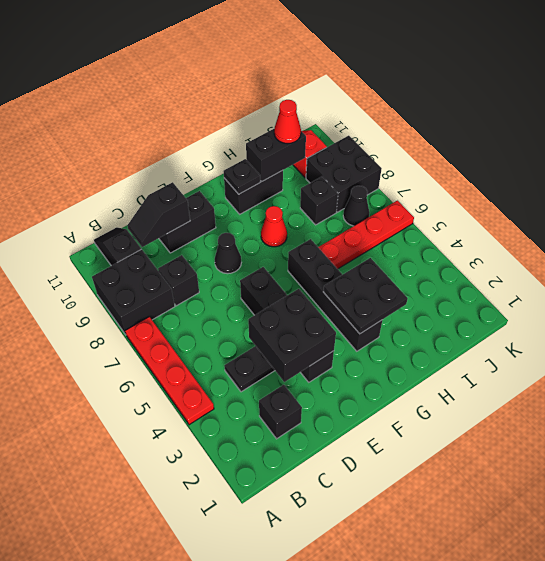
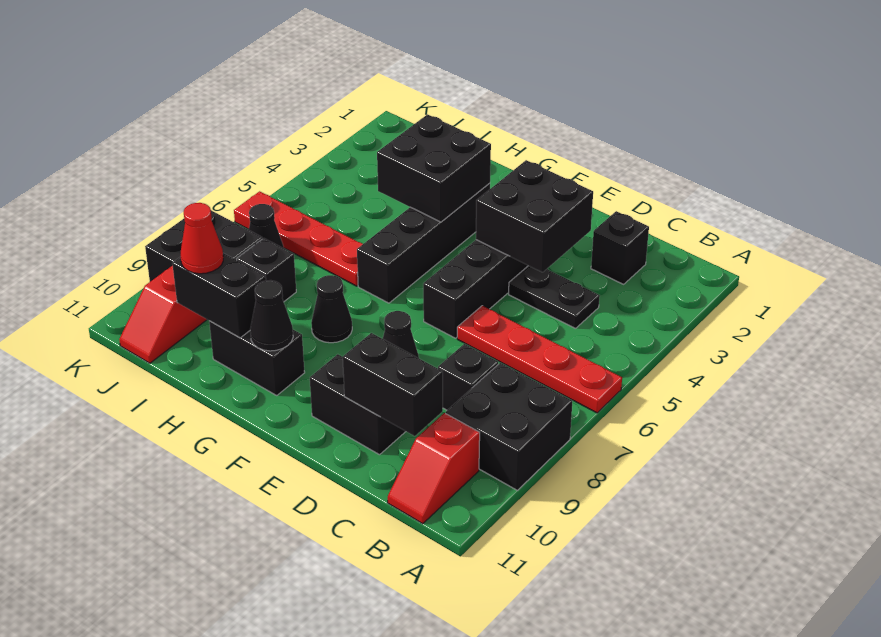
red 1x4 plate [125,317,214,425] -> red 1x4 plate turned to [457,306,622,413]
black 1x2 slope [94,227,141,266] -> red 1x2 slope [388,413,480,524]
black 1x2 slope [127,182,190,247] -> black 1x2 brick [343,333,443,436]
black 2x2 plate [324,258,408,334] -> black 2x2 brick [377,114,491,222]
red 1x1 cone [261,206,287,247] -> black 1x1 cone [311,275,352,343]
black 1x1 plate [223,159,260,194] -> black 1x1 cone [250,280,293,351]

